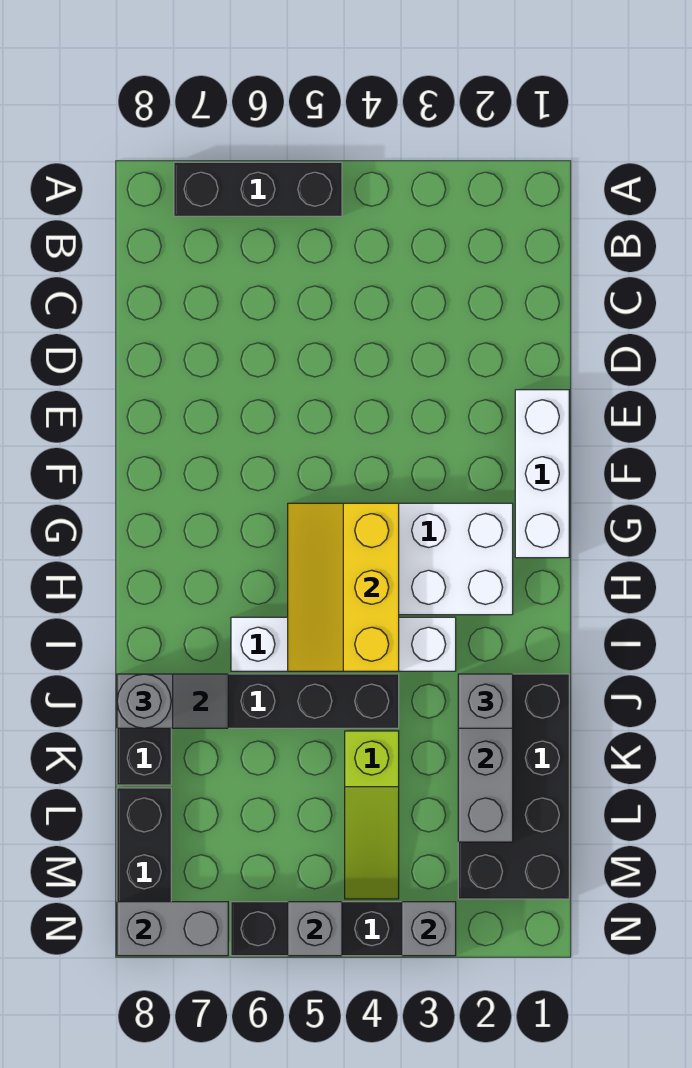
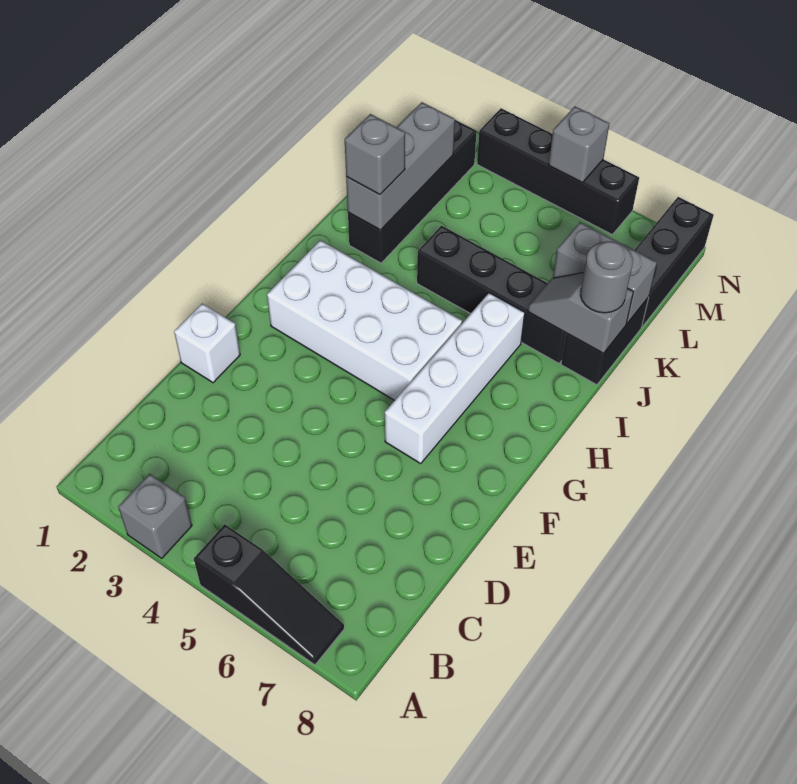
black 1x3 brick [174,162,342,216] -> black 1x3 slope [194,524,344,665]
white 1x3 brick [515,390,569,558] -> white 1x1 brick [174,304,240,383]
yellow 2x3 slope [288,503,399,671] -> none
white 1x4 brick [231,617,456,671] -> white 1x4 brick turned to [385,293,525,463]
black 2x4 brick [458,674,569,899] -> black 1x4 brick [348,120,477,263]
lime 1x3 slope [345,731,399,899] -> none
grey 1x1 brick [402,902,456,956] -> grey 1x1 brick moved to [118,474,192,558]
grey 1x2 brick [117,902,228,956] -> grey 1x2 brick moved to [553,222,657,323]

